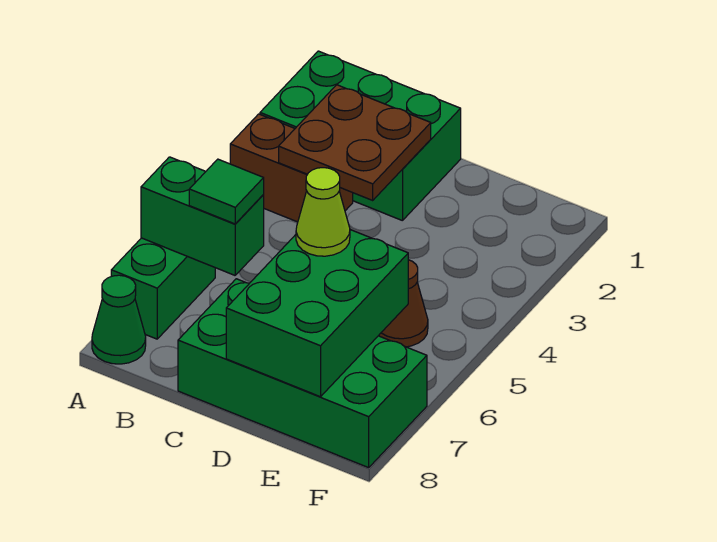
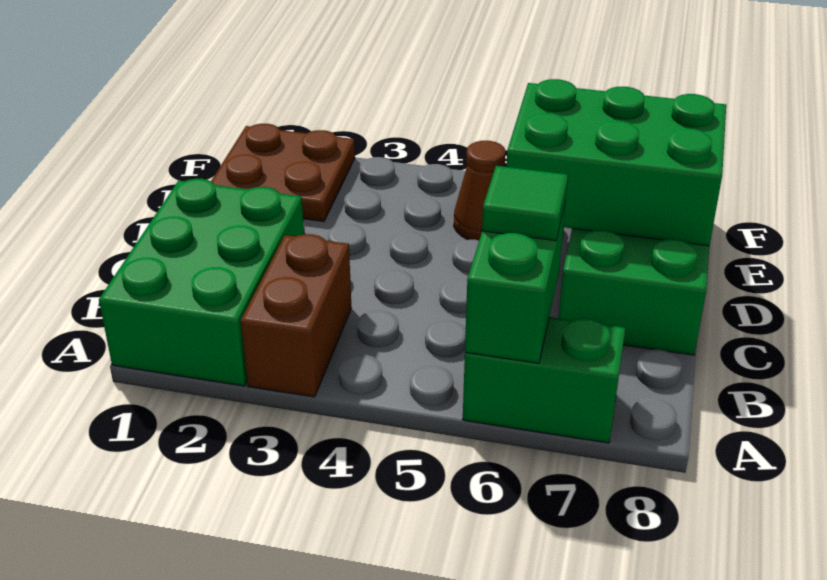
green 1x1 cone [92,275,146,364] -> none
brown 2x2 plate [279,85,431,200] -> brown 2x2 plate moved to [211,124,355,221]
lime 1x1 cone [296,168,350,256] -> none

